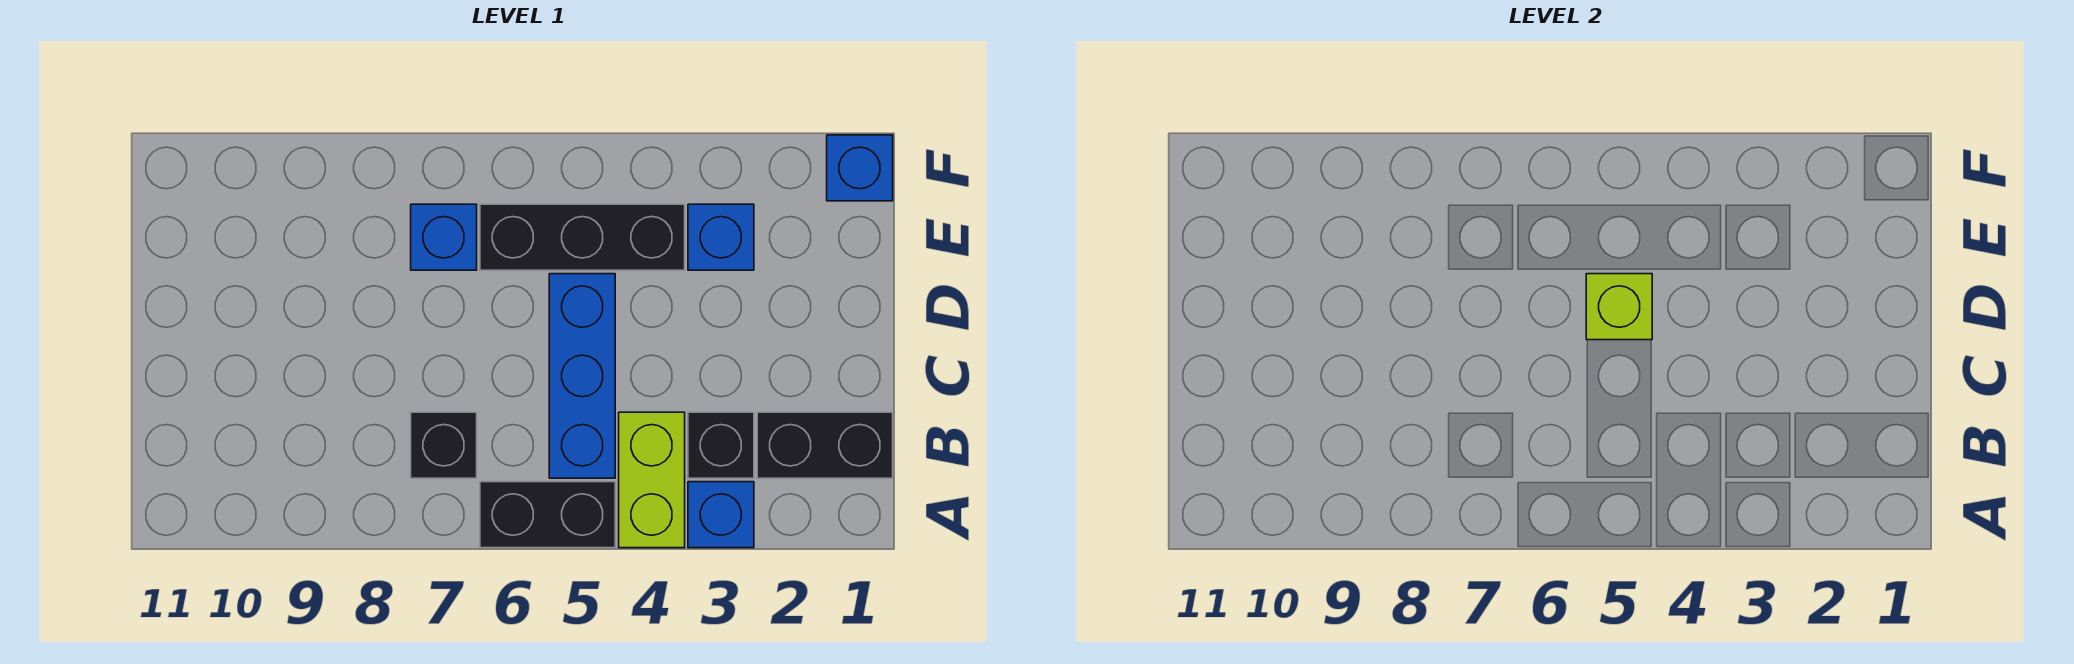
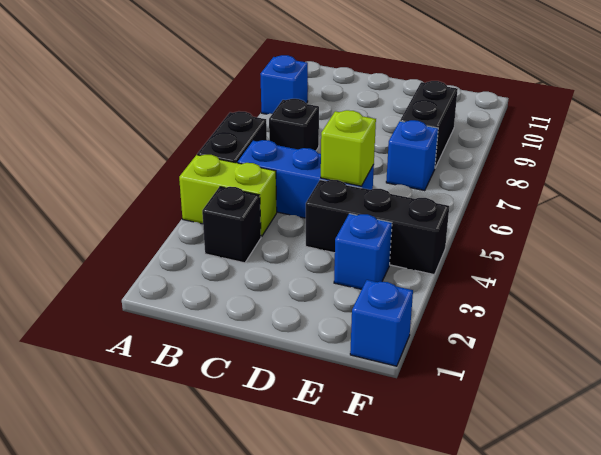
blue 1x1 brick [688,482,754,548] -> blue 1x1 brick moved to [260,55,308,114]
black 1x2 brick [757,412,893,478] -> black 1x2 brick moved to [400,81,458,167]
black 1x3 brick [480,204,685,270] -> black 1x3 brick turned to [306,180,449,275]

